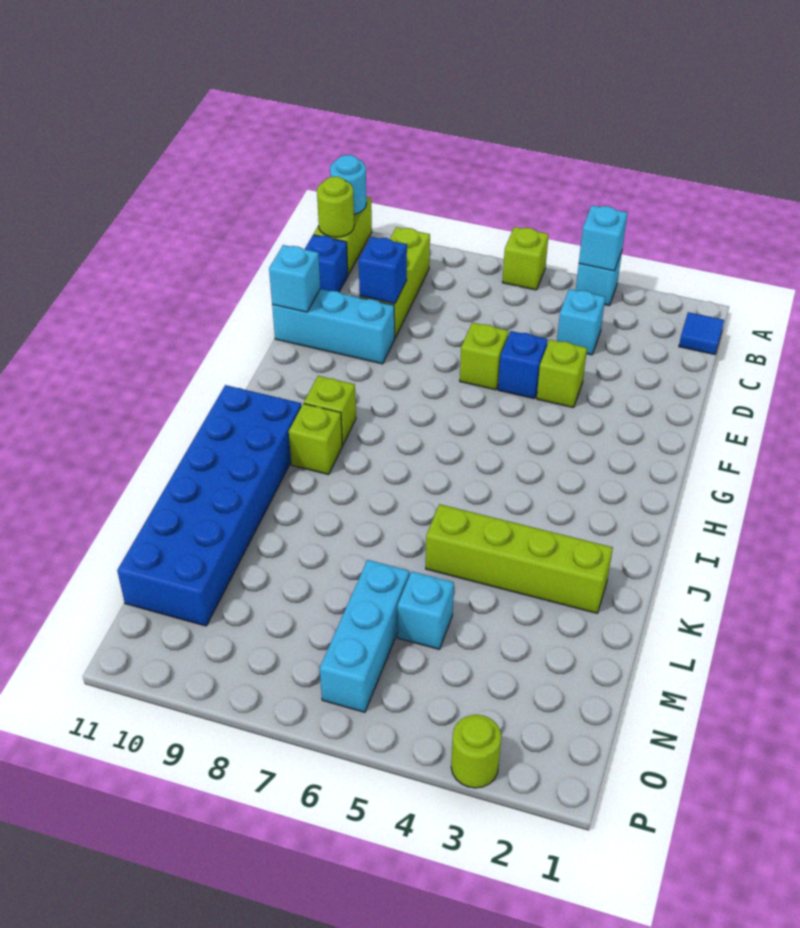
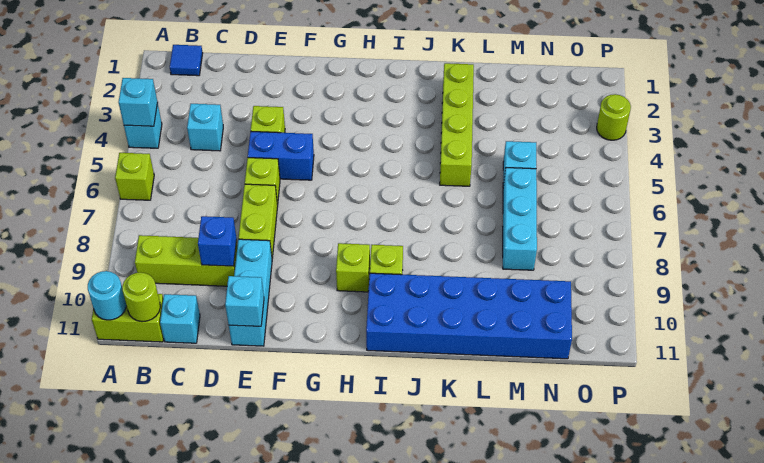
blue 1x1 brick [305,235,348,292] -> cyan 1x1 brick [160,294,200,343]
blue 1x1 brick [498,331,548,399] -> blue 1x2 brick [248,131,314,180]
none -> lime 1x2 brick [238,184,278,258]
cyan 1x3 brick [320,560,409,712] -> cyan 1x3 brick turned to [503,168,537,270]

